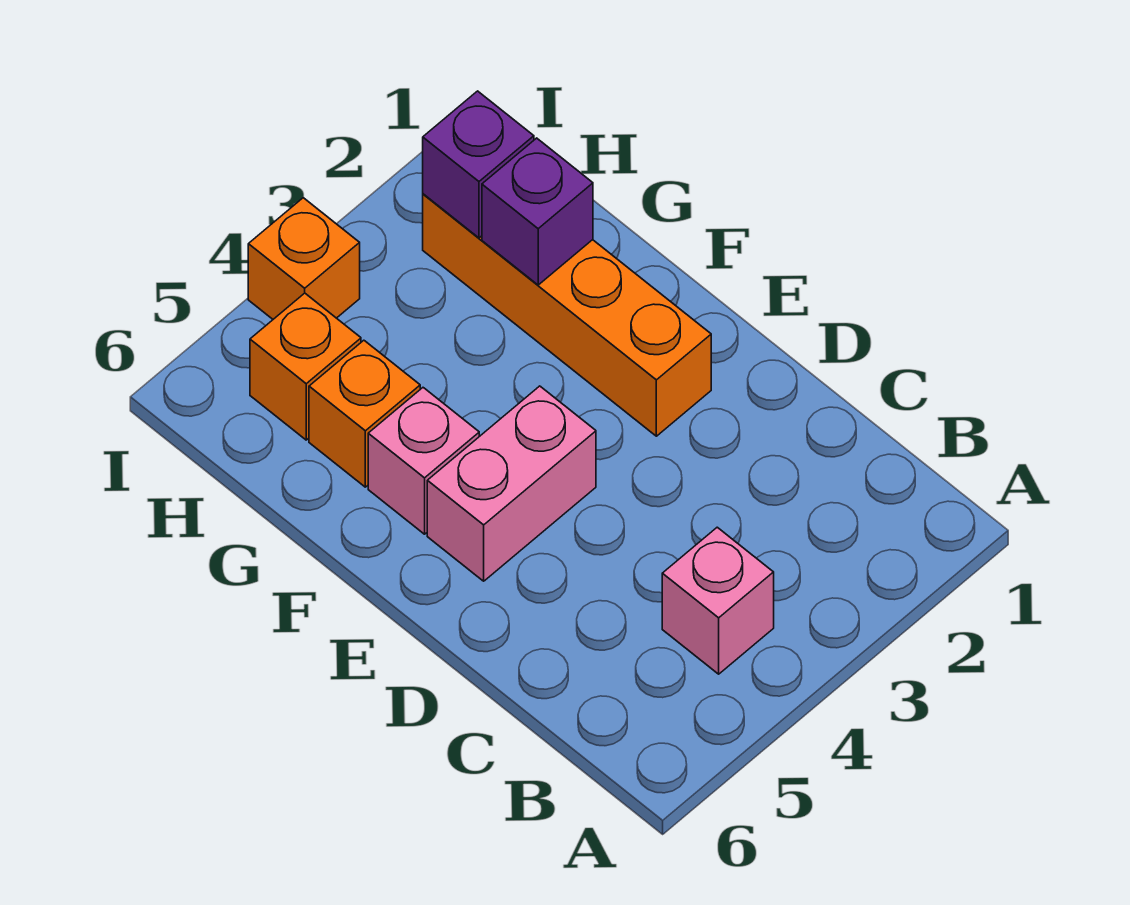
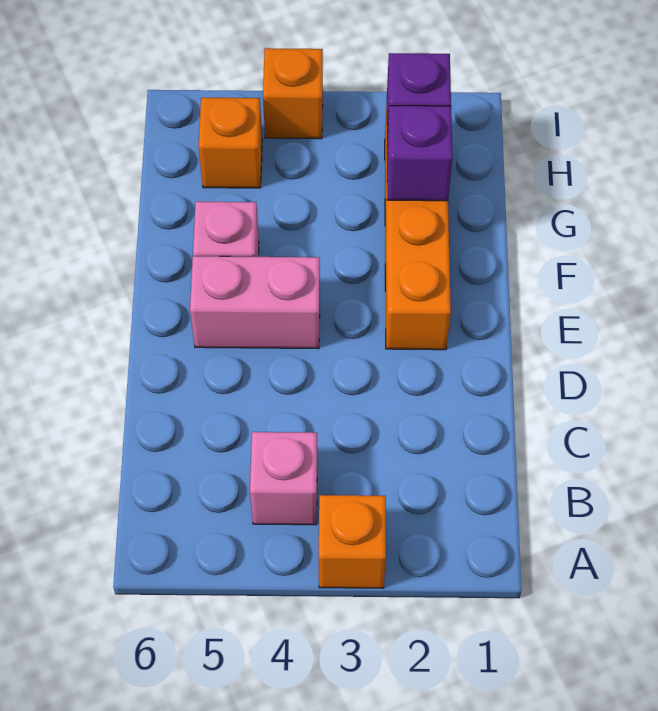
orange 1x1 brick [309,340,420,487] -> orange 1x1 brick moved to [319,495,386,588]

